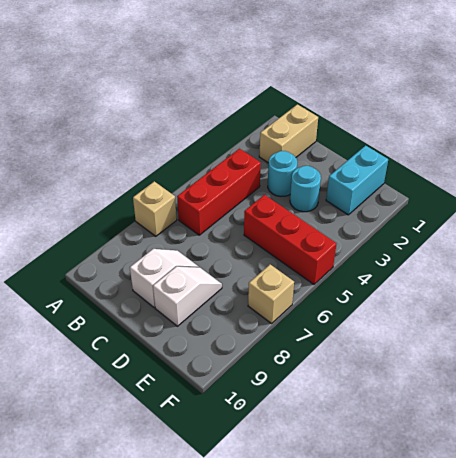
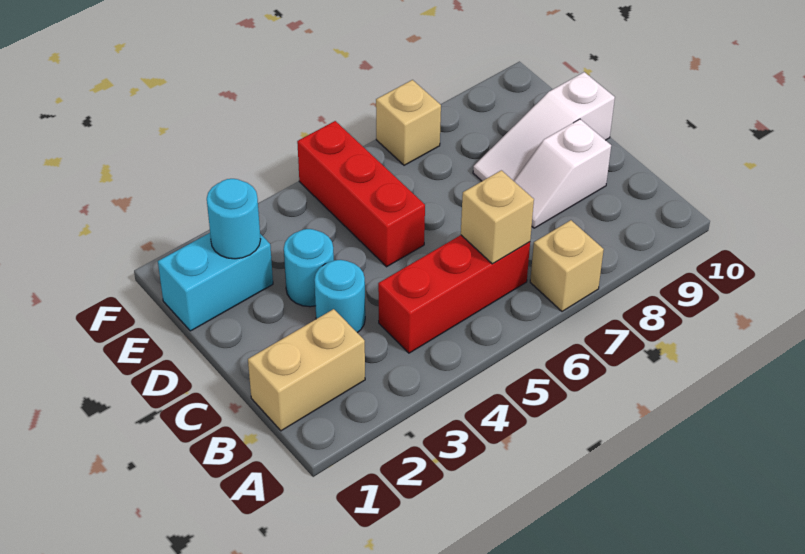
none -> tan 1x1 brick [461,170,534,264]
white 1x2 slope [153,266,222,326] -> white 1x3 slope [473,72,615,181]
none -> cyan 1x1 round brick [207,179,261,259]

